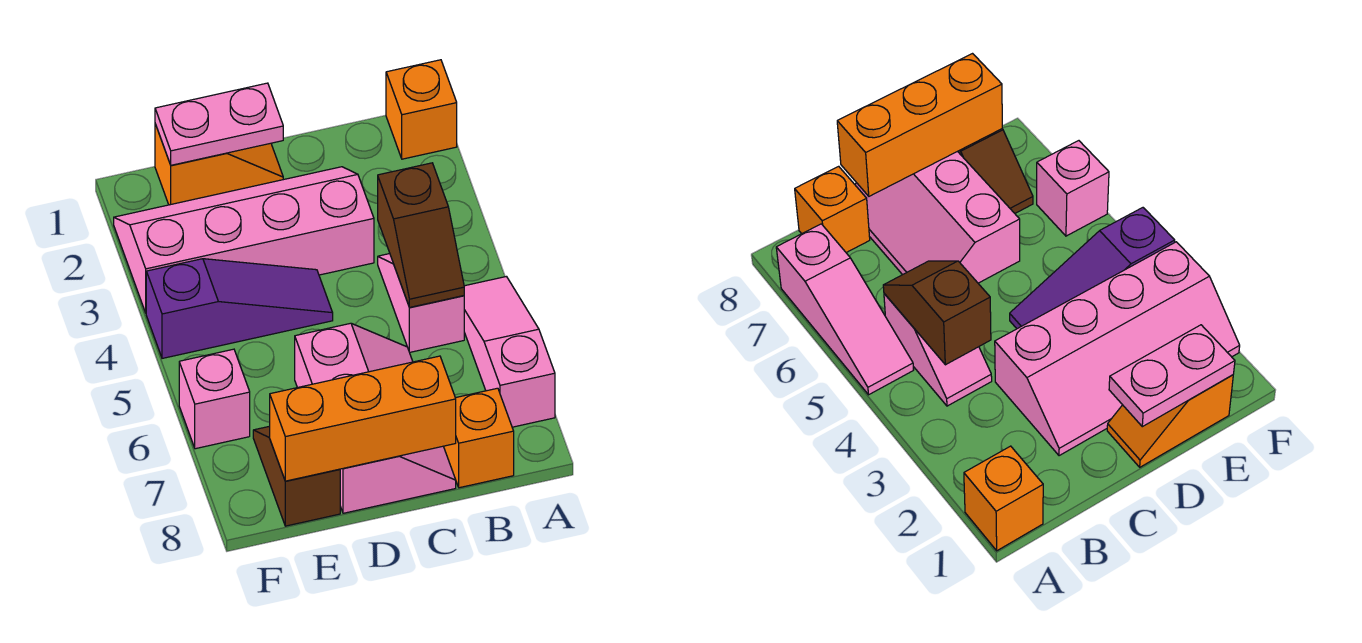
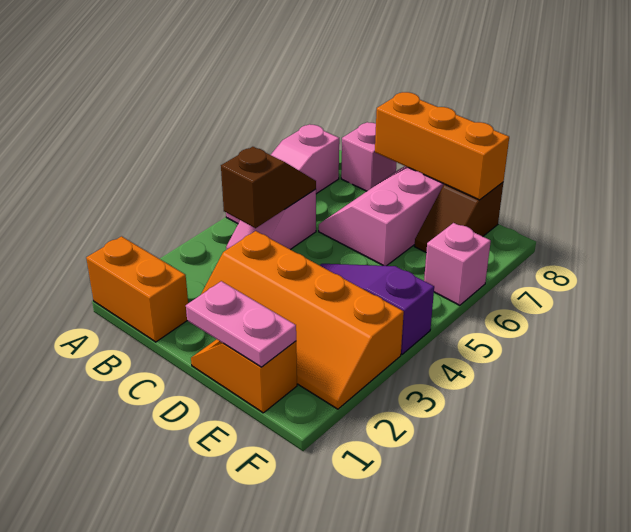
orange 1x1 brick [386,60,457,159] -> orange 1x2 brick [86,236,188,342]
orange 1x1 brick [444,388,514,488] -> pink 1x1 brick [341,122,397,191]
pink 2x4 slope [114,167,374,313] -> orange 2x4 slope [201,231,404,409]

